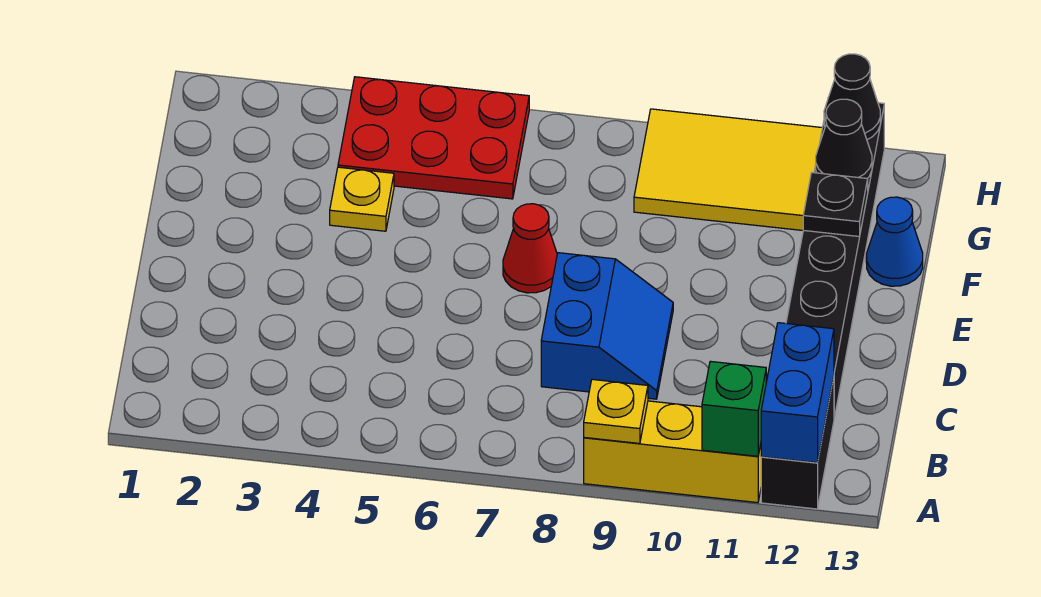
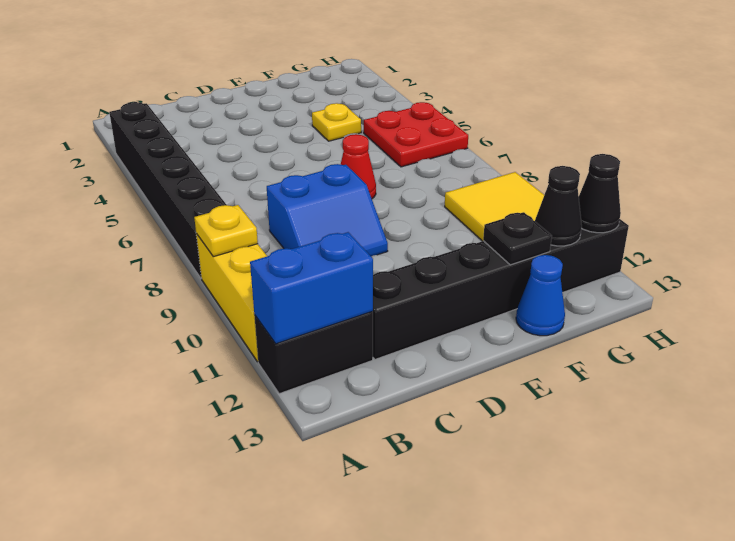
none -> black 1x6 brick [109,102,226,279]
green 1x1 brick [702,361,766,456] -> none
red 2x3 plate [338,77,529,199] -> red 2x2 plate [364,102,468,167]

